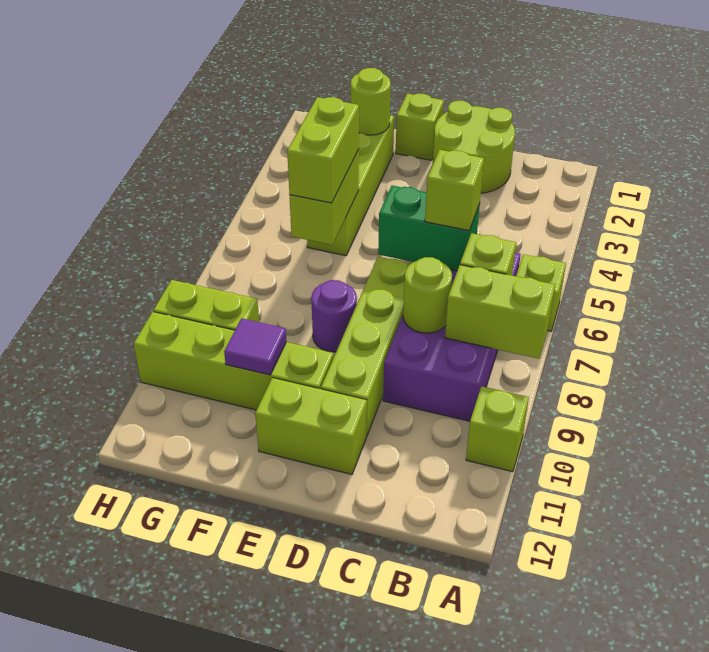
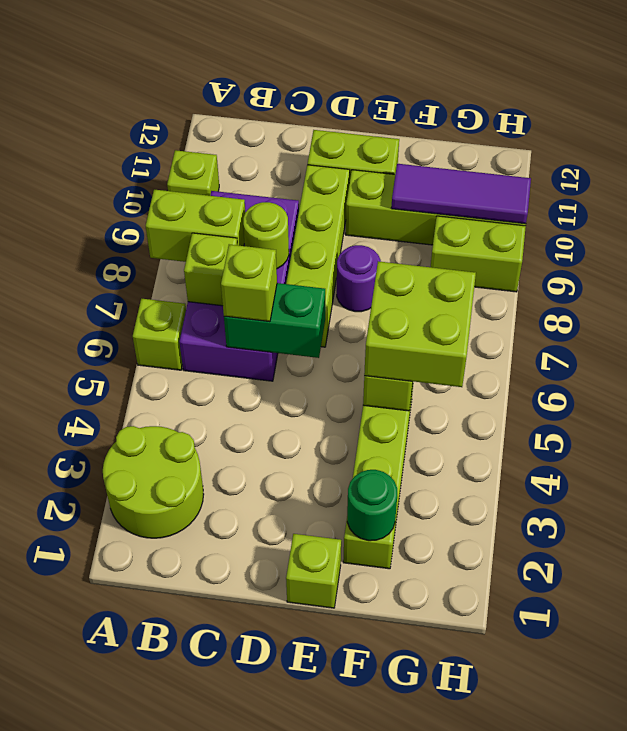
lime 2x2 round brick [433,101,515,193] -> lime 2x2 round brick moved to [103,426,204,538]
lime 1x1 round brick [351,68,391,135] -> green 1x1 round brick [347,470,397,541]
lime 1x2 brick [287,97,359,203] -> lime 2x2 brick [364,261,476,387]
purple 1x1 tile [224,318,286,375] -> purple 1x3 tile [391,164,531,224]

